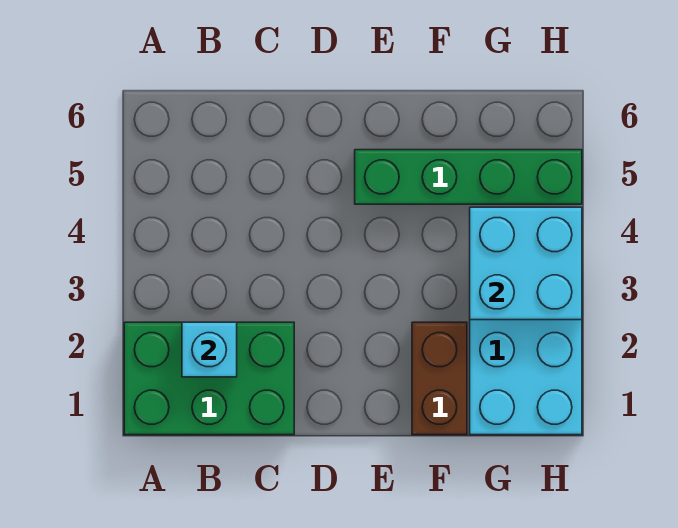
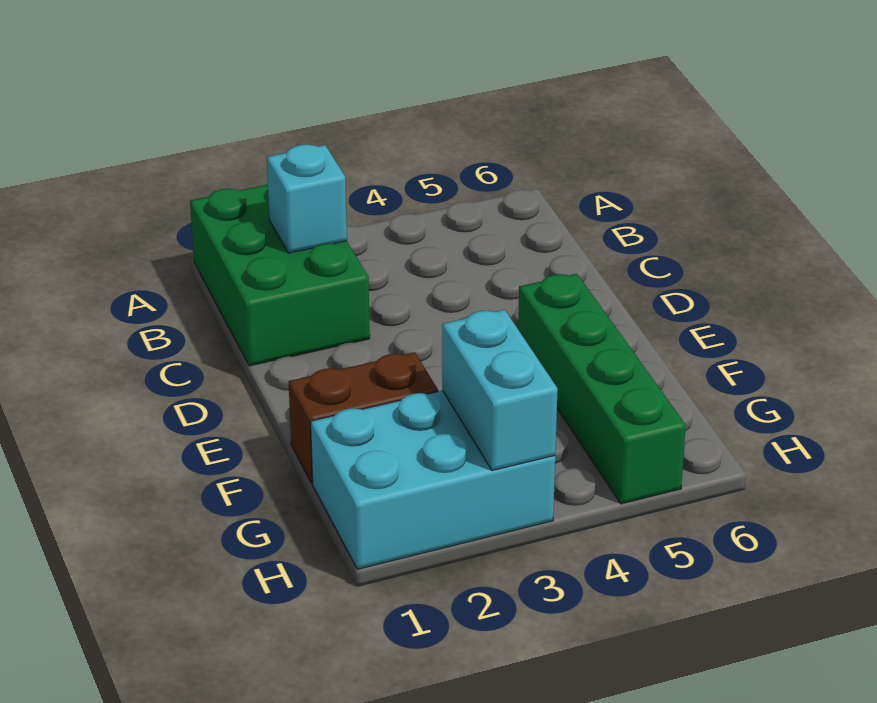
cyan 2x2 brick [470,207,582,320] -> cyan 1x2 brick [442,310,558,471]

